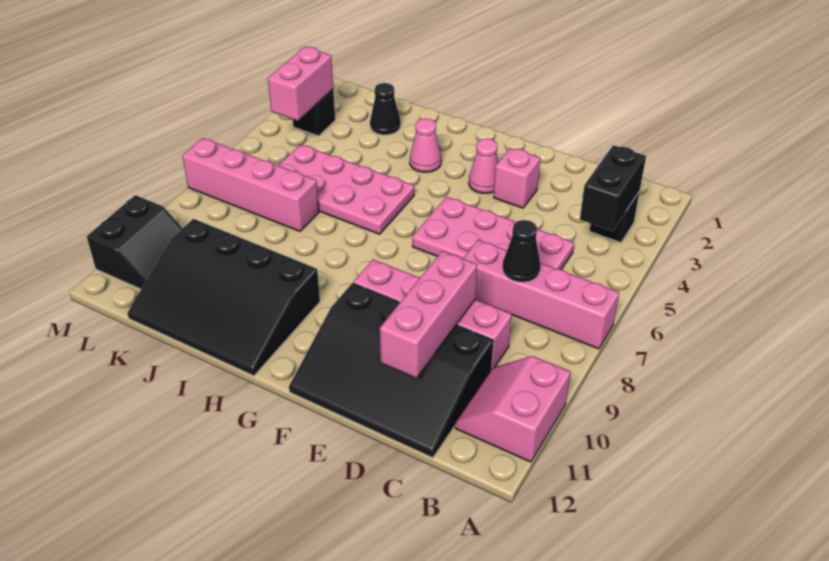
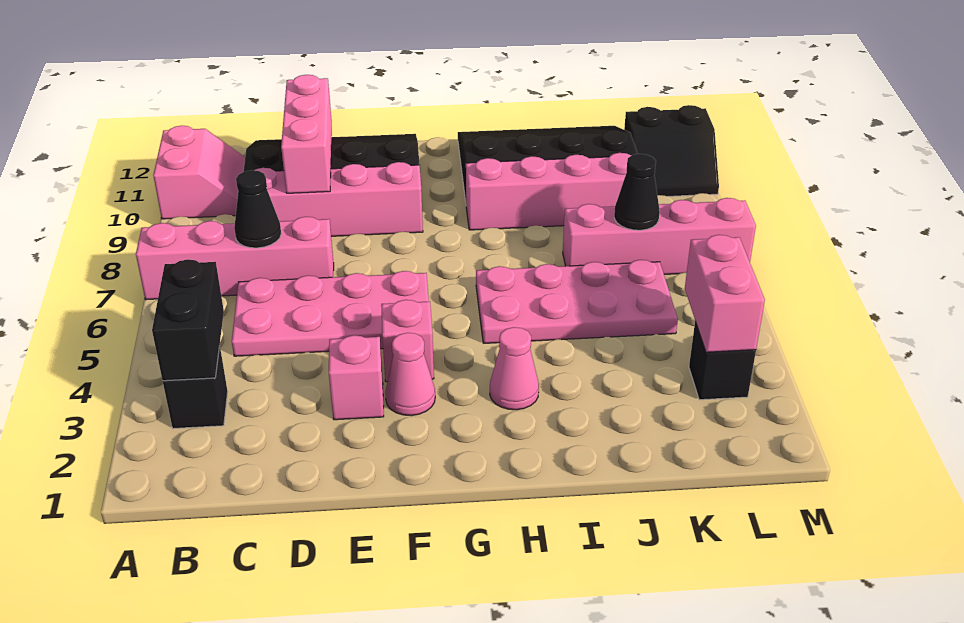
none -> pink 1x1 brick [381,300,434,382]
none -> pink 1x4 brick [466,153,632,230]
black 1x1 cone [370,83,400,135] -> black 1x1 cone moved to [614,154,660,230]
black 2x2 slope [87,195,183,289] -> black 2x2 slope turned to [624,105,719,196]

